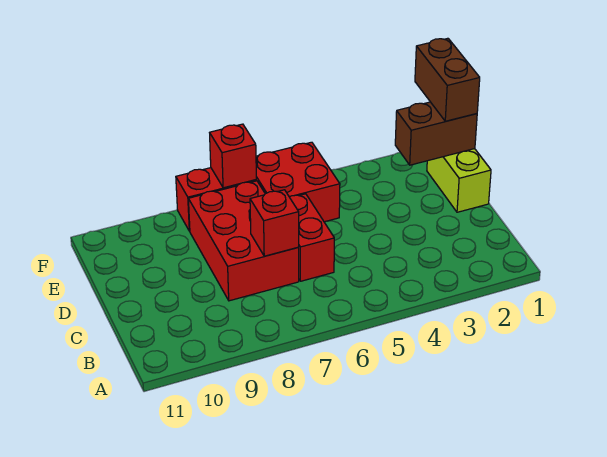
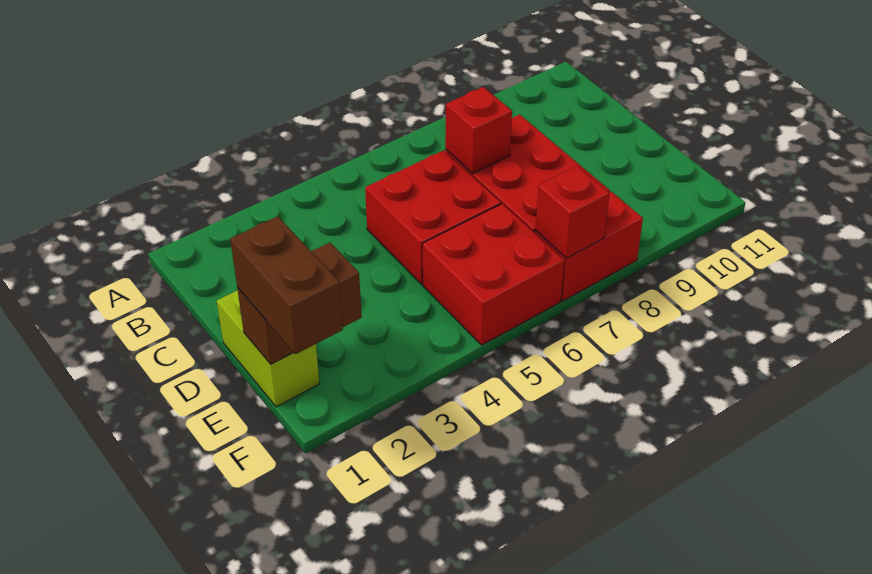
red 1x2 brick [290,194,334,281] -> red 2x2 brick [365,150,501,284]

